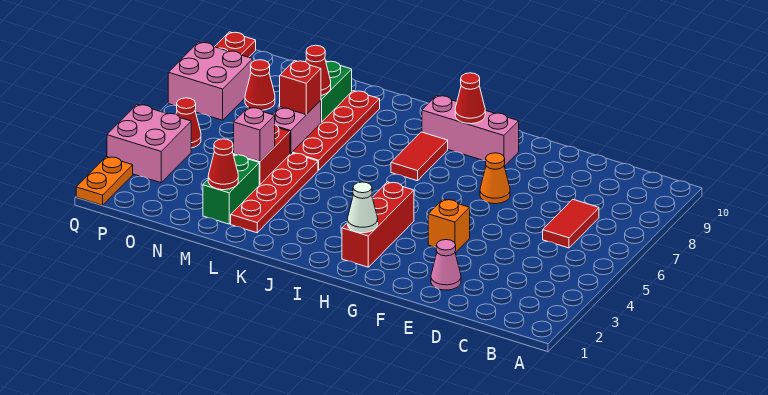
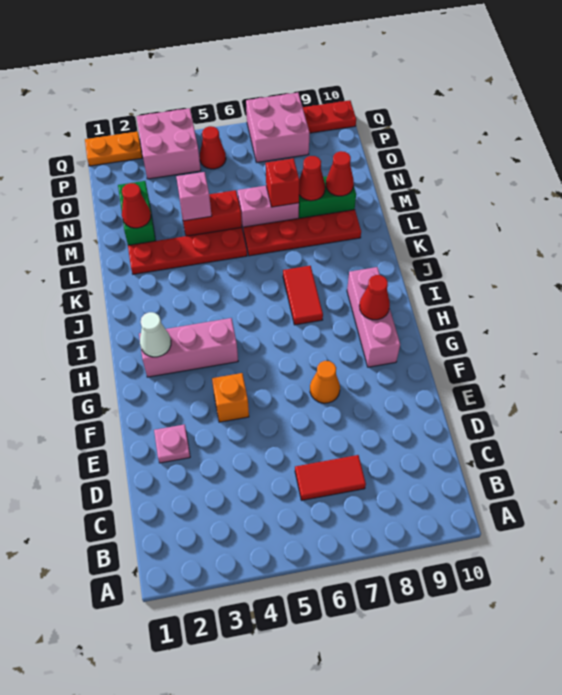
pink 1x1 cone [431,240,461,290] -> pink 1x1 plate [154,424,190,463]
red 1x3 brick [342,182,414,267] -> pink 1x3 brick [139,318,238,377]
red 1x2 tile [391,132,448,181] -> red 1x2 tile turned to [283,266,323,325]
green 1x2 brick [203,155,259,224] -> green 1x2 brick turned to [118,181,156,245]
red 1x1 cone [245,60,275,110] -> red 1x1 cone moved to [326,151,354,196]

